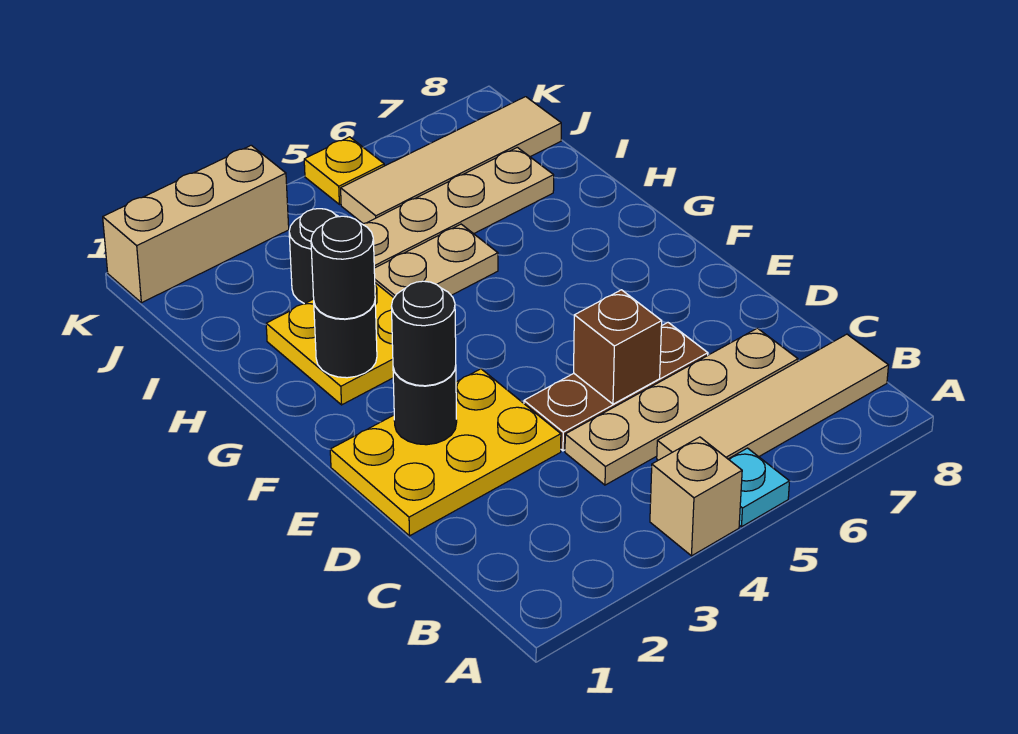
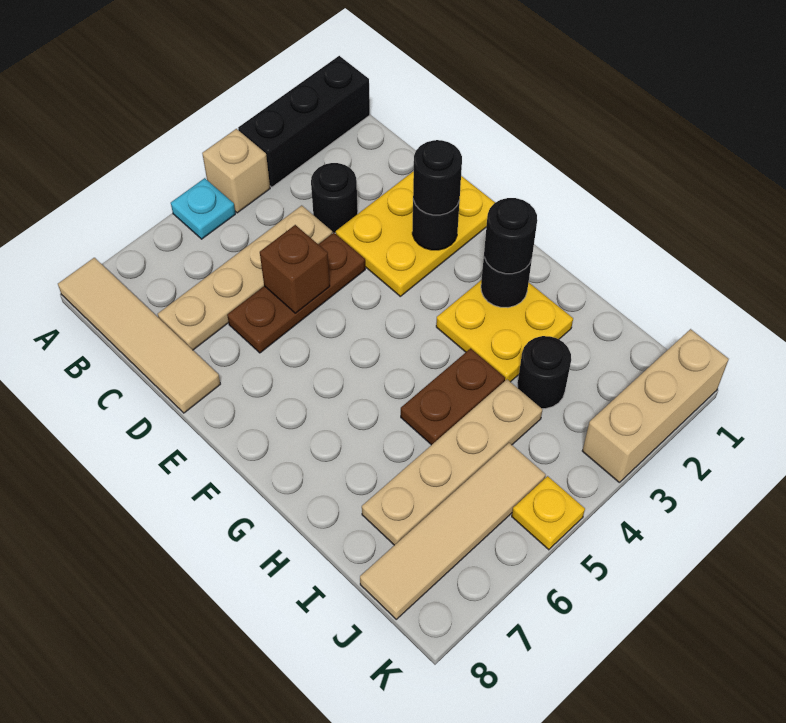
none -> black 1x3 brick [238,56,370,187]
tan 1x4 tile [657,334,888,460] -> tan 1x4 tile turned to [58,258,220,413]
none -> black 1x1 round brick [311,163,358,233]
tan 1x2 plate [374,224,498,297] -> brown 1x2 plate [401,348,505,445]

